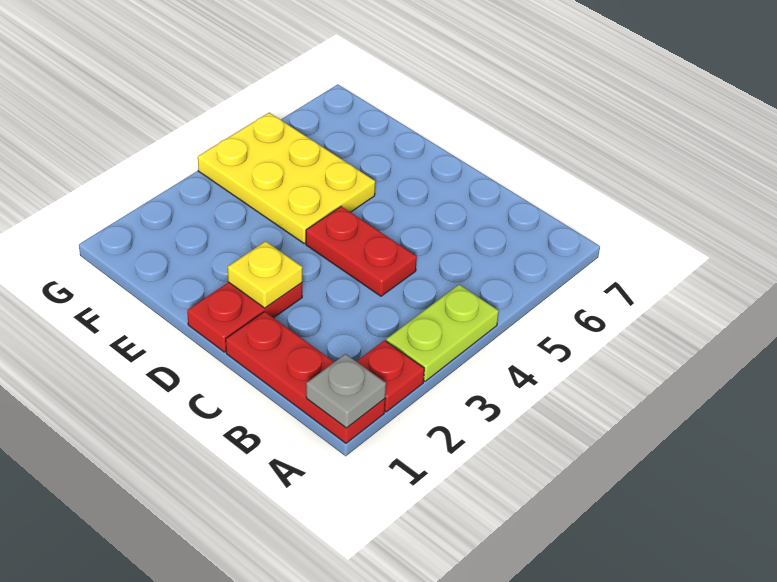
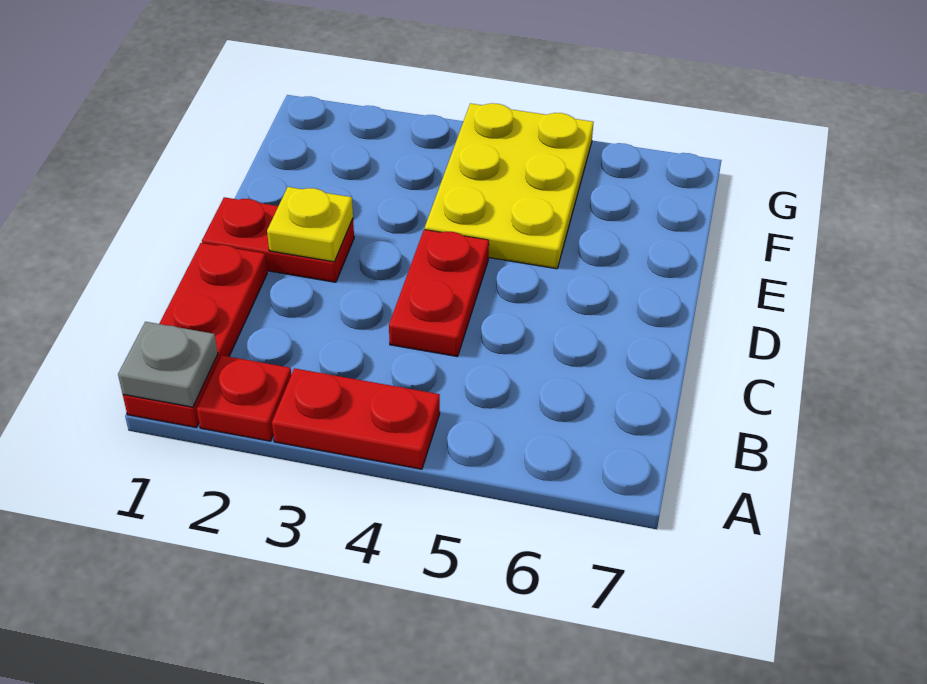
lime 1x2 plate [386,285,499,381] -> red 1x2 plate [272,368,440,469]

